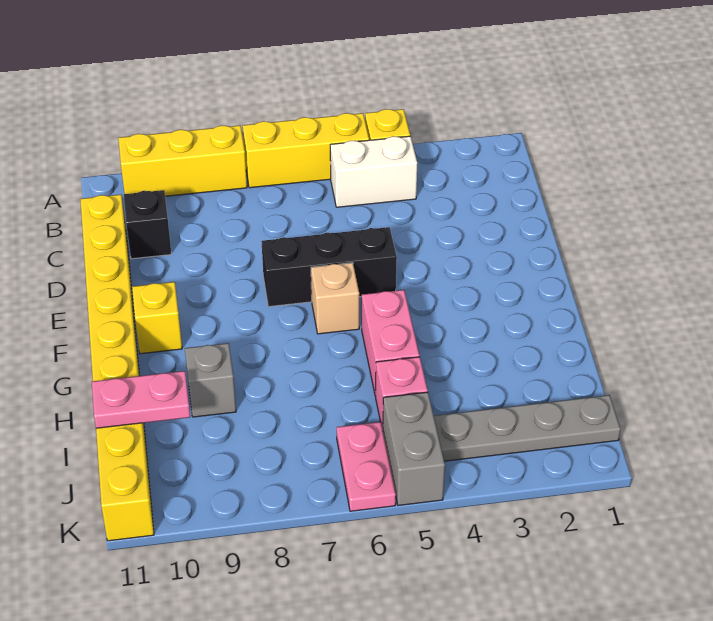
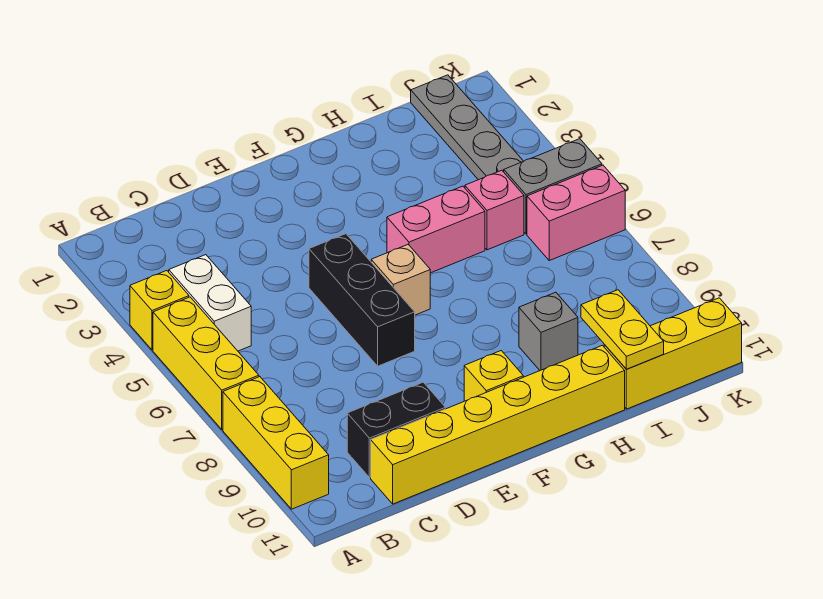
black 1x1 brick [124,190,171,259] -> black 1x2 brick [347,382,445,478]
pink 1x2 plate [92,371,190,428] -> yellow 1x2 plate [581,290,664,369]
pink 1x2 plate [337,422,396,511] -> pink 1x2 brick [527,165,625,260]

